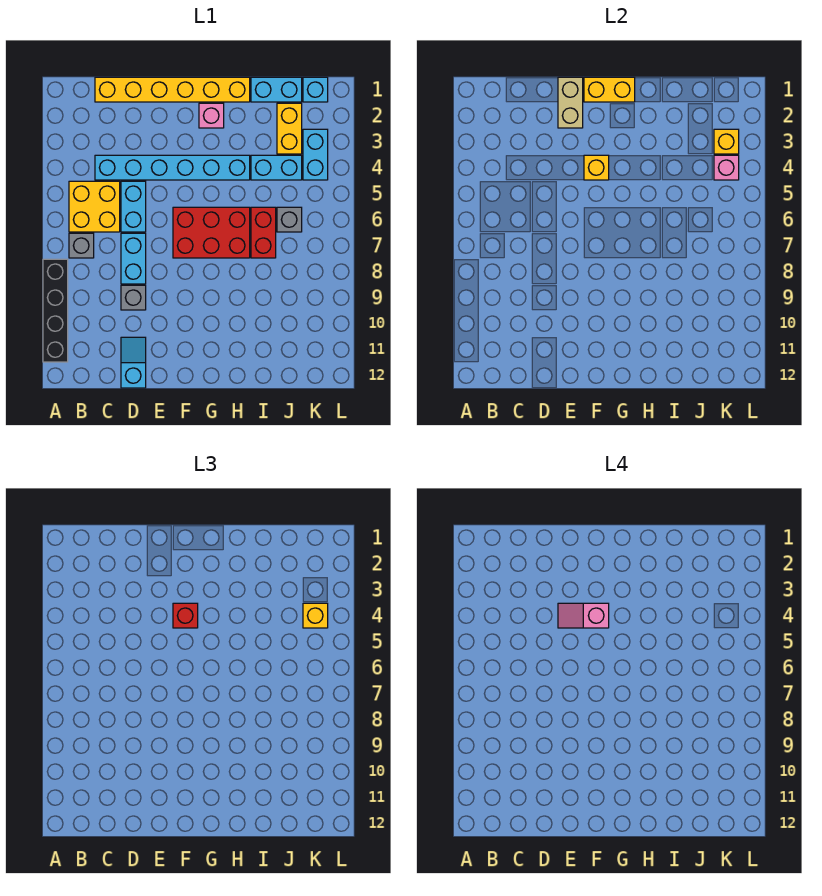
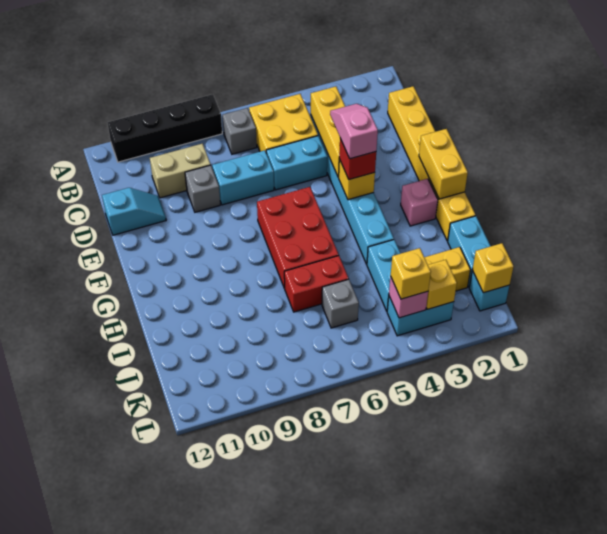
none -> yellow 1x3 brick [311,87,345,177]
tan 1x2 brick [558,77,583,128] -> tan 1x2 brick moved to [150,144,211,198]
none -> yellow 1x1 brick [472,243,514,293]

